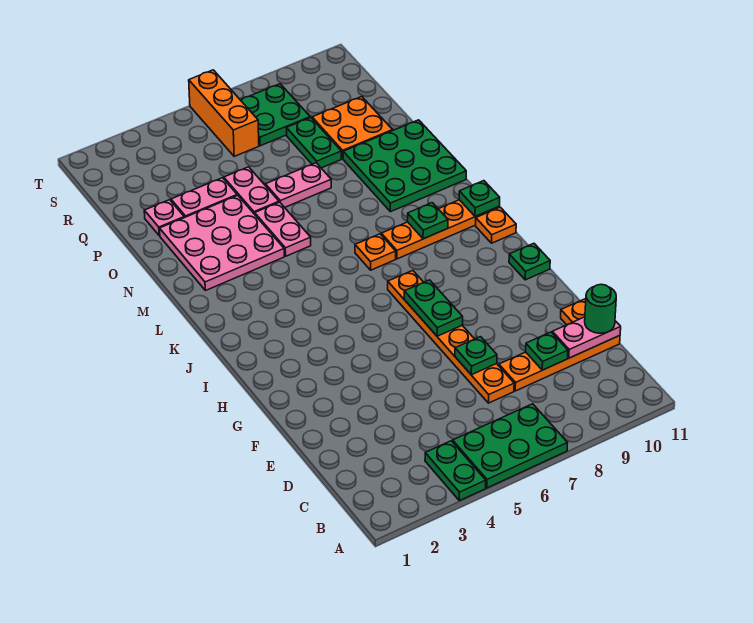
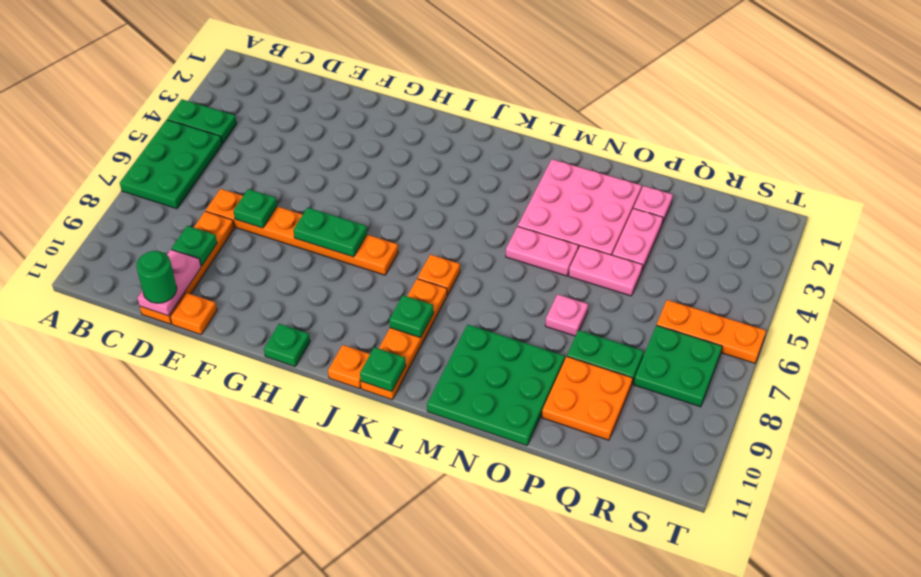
pink 1x2 plate [265,163,331,207] -> pink 1x1 plate [545,294,588,336]
orange 1x3 brick [189,70,259,156] -> orange 1x3 plate [657,300,766,363]

